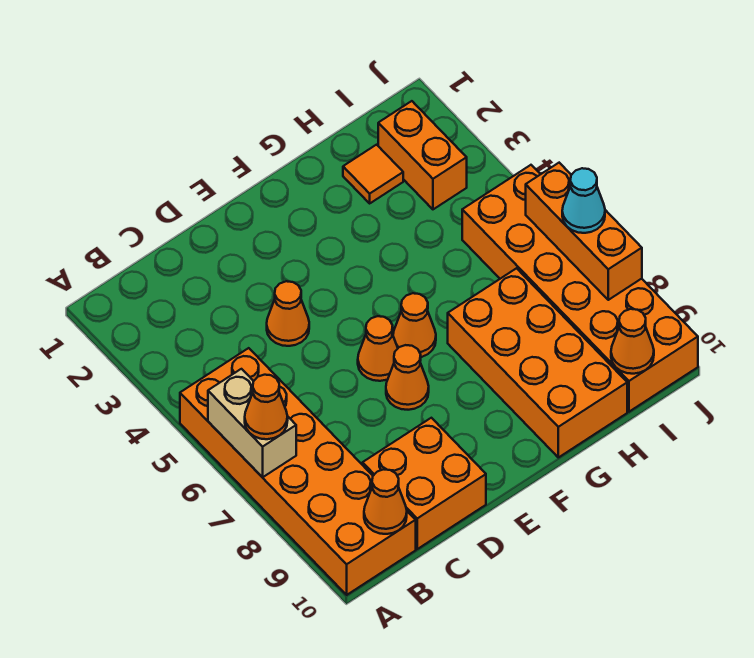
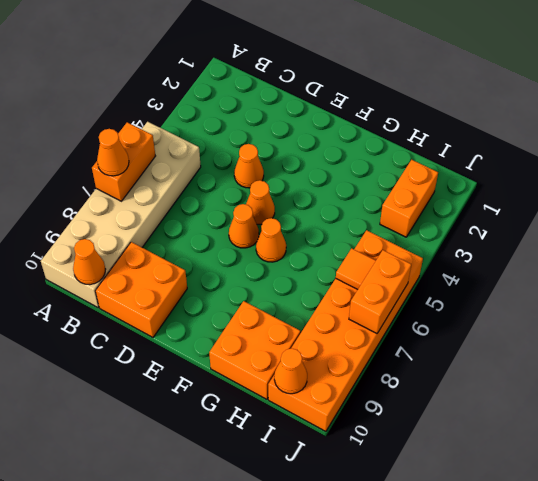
orange 2x6 brick [180,348,416,595] -> tan 2x6 brick [41,122,201,308]
tan 1x2 brick [208,369,296,477] -> orange 1x2 brick [92,122,155,201]
orange 1x1 cone [386,345,429,410] -> orange 1x1 cone moved to [246,180,275,224]
orange 2x4 brick [448,268,627,457] -> orange 2x2 brick [209,301,300,399]
orange 1x1 tile [343,145,403,203] -> orange 1x1 tile moved to [336,248,376,289]
orange 1x3 brick [526,163,642,300] -> orange 1x2 brick [349,250,411,333]
cyan 1x1 cone [562,168,605,233] -> none

